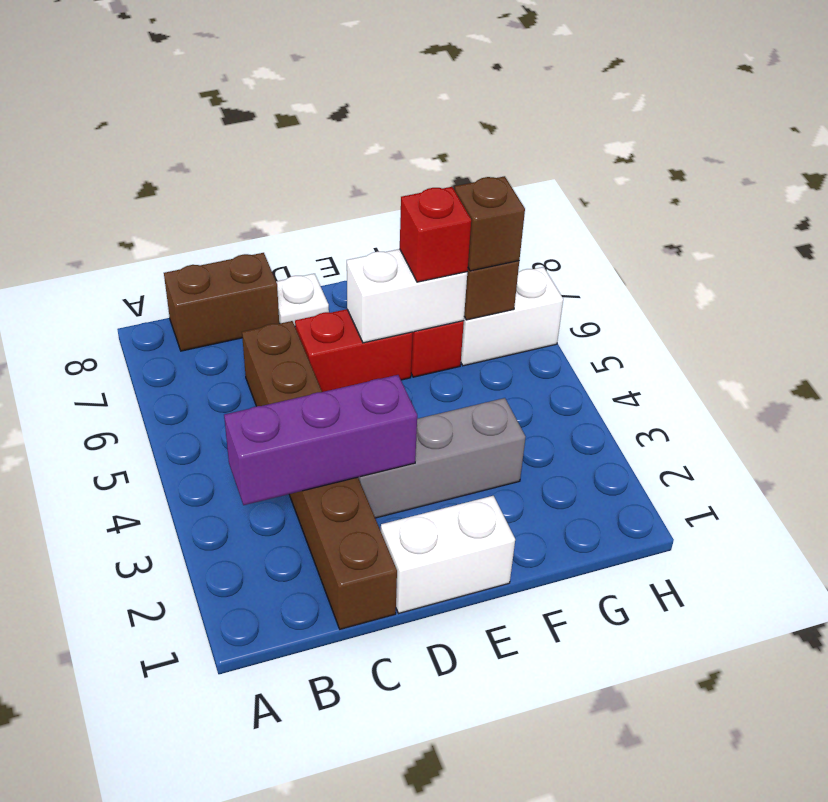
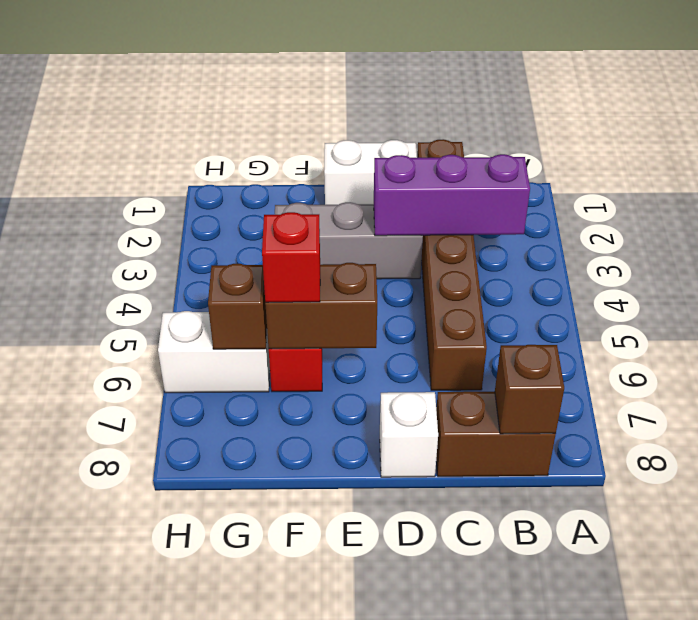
red 1x2 brick [295,309,413,392] -> none
white 1x1 plate [276,274,329,326] -> white 1x1 brick [380,392,438,477]
white 1x2 brick [347,249,467,343] -> brown 1x2 brick [265,263,377,349]
brown 1x1 brick [454,176,525,271] -> brown 1x1 brick moved to [495,345,564,434]

